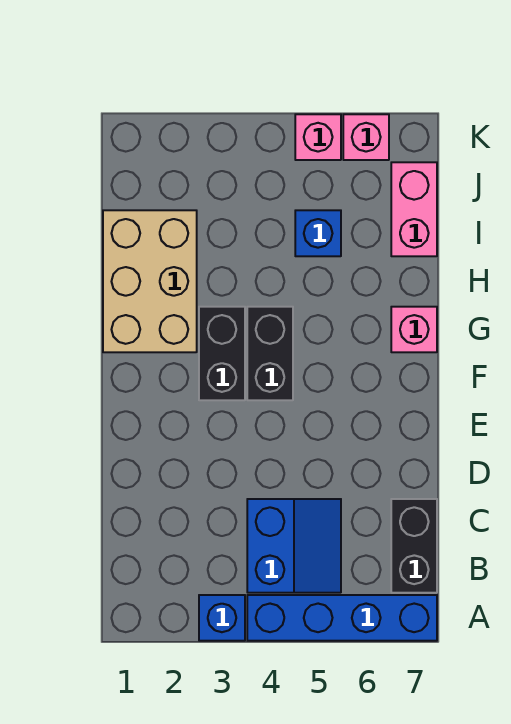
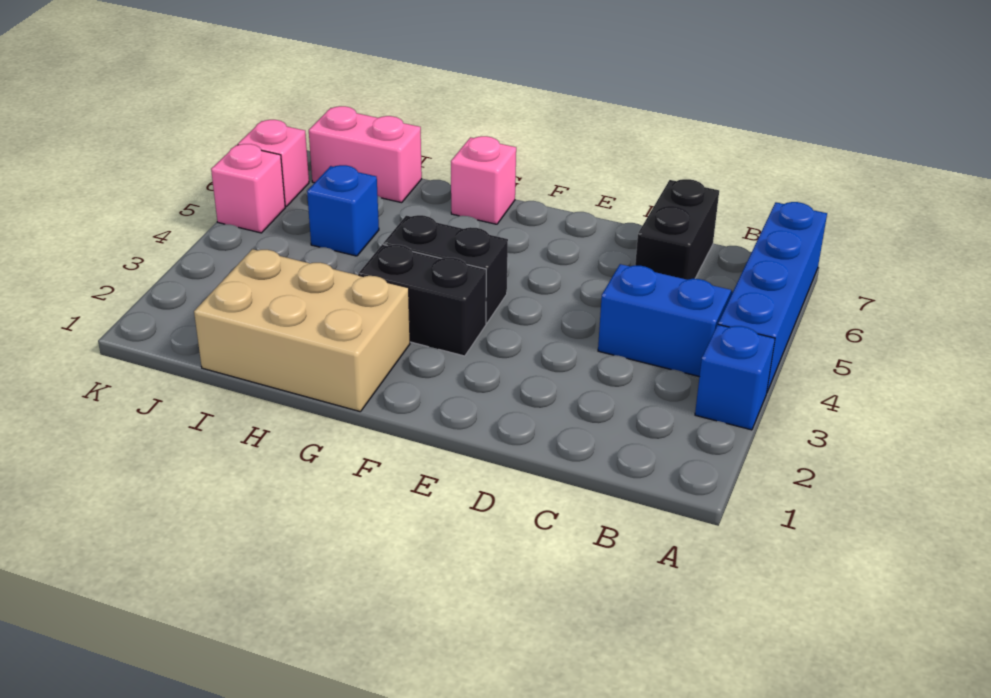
black 1x2 brick [391,499,437,593] -> black 1x2 brick turned to [635,179,719,280]

